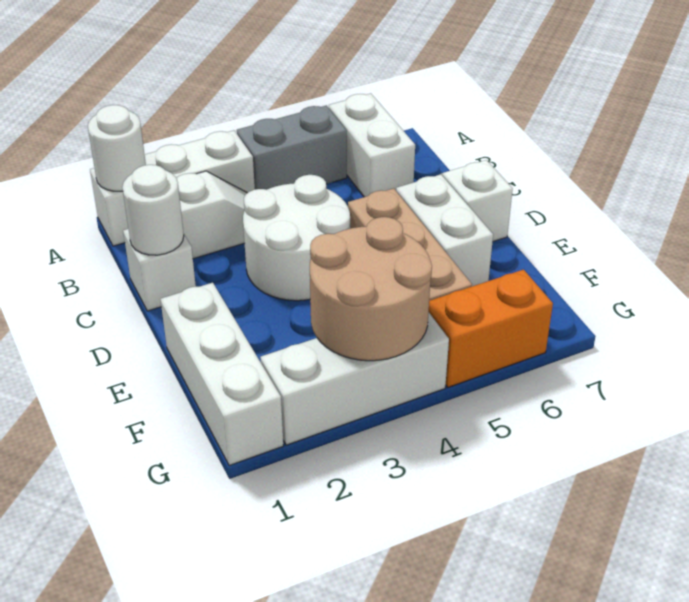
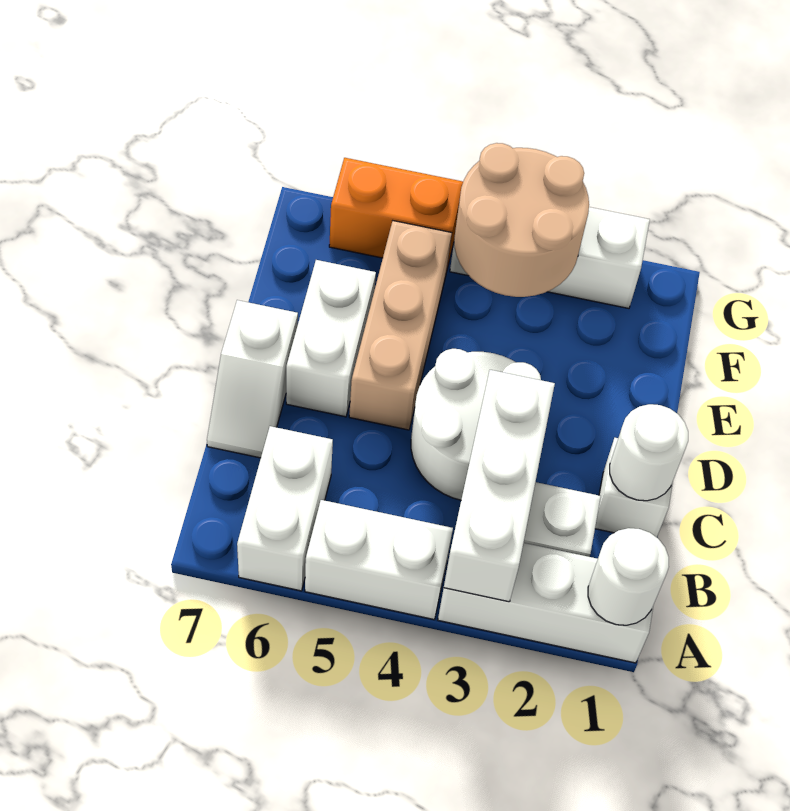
grey 1x2 brick [237,105,347,190] -> white 1x2 brick [305,500,453,619]
white 1x3 brick [160,283,283,466] -> white 1x3 brick moved to [444,370,555,602]

